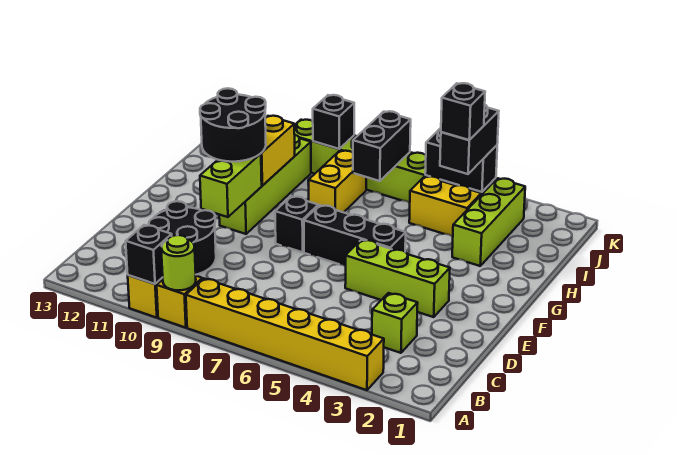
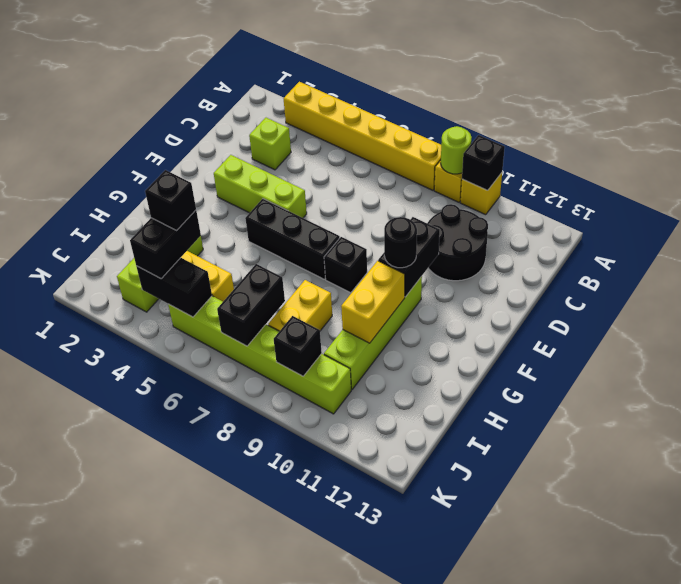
lime 1x2 brick [200,154,262,217] -> black 1x2 brick [378,217,440,297]
black 2x2 round brick [200,88,266,162] -> black 1x1 round brick [384,217,417,268]

